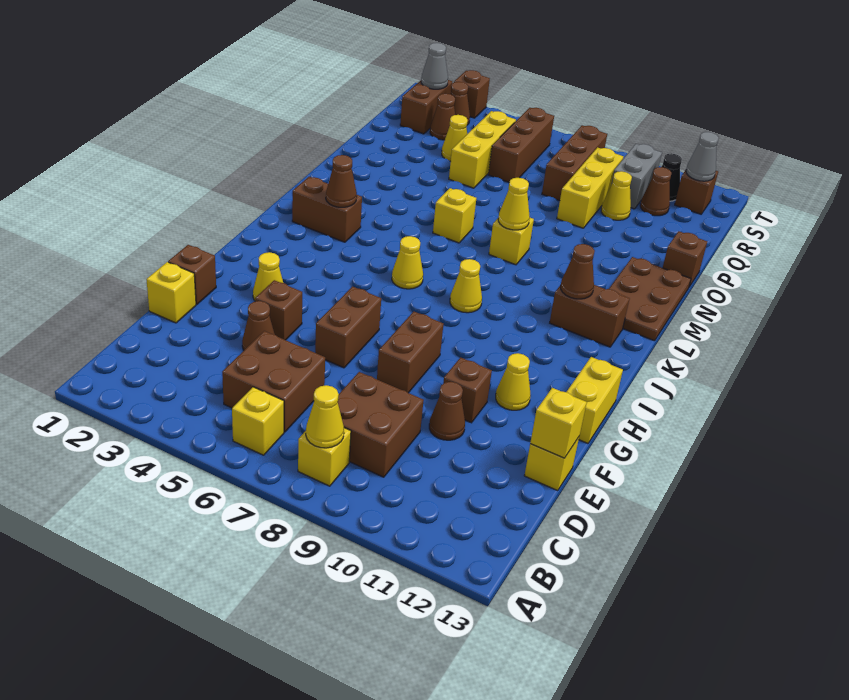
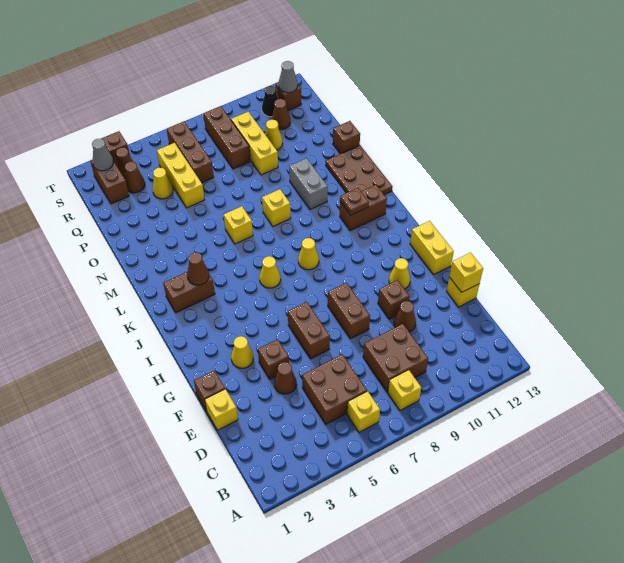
yellow 1x1 cone [306,385,344,448] -> none
brown 1x1 cone [561,244,595,299] -> brown 1x1 plate [340,188,369,215]
yellow 1x1 cone [498,178,530,230] -> none
grey 1x2 brick [611,144,662,209] -> grey 1x2 brick moved to [289,158,328,210]

